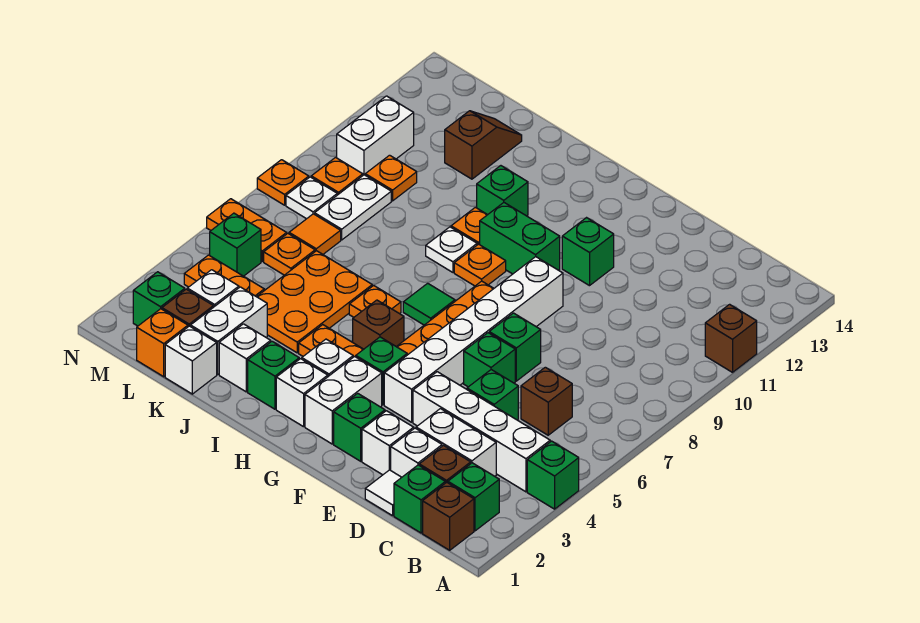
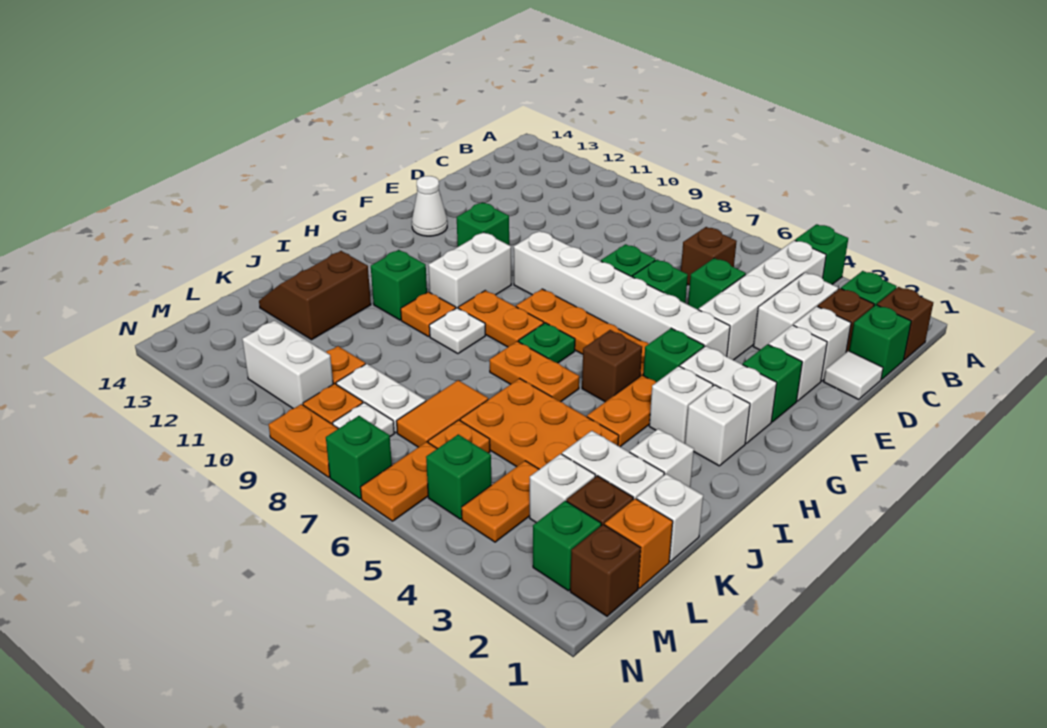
brown 1x1 brick [705,304,757,372] -> brown 1x1 brick moved to [570,524,641,616]
none -> white 1x1 cone [412,176,447,236]
green 1x2 brick [480,203,560,274] -> white 1x2 brick [428,232,511,308]
green 1x1 tile [403,283,455,325] -> green 1x1 plate [519,323,575,363]
orange 1x1 plate [454,244,506,286] -> orange 1x2 plate [458,290,544,347]
green 1x1 brick [248,341,299,409] -> green 1x1 brick moved to [326,416,392,499]
orange 1x1 plate [349,286,401,317] -> orange 1x2 plate [490,341,579,402]
brown 1x2 slope [445,111,522,179] -> brown 2x2 slope [259,251,371,340]
orange 1x1 tile [289,214,341,254] -> orange 1x2 tile [397,380,488,447]
orange 1x1 plate [257,160,309,205] -> orange 1x2 plate [269,404,338,477]

